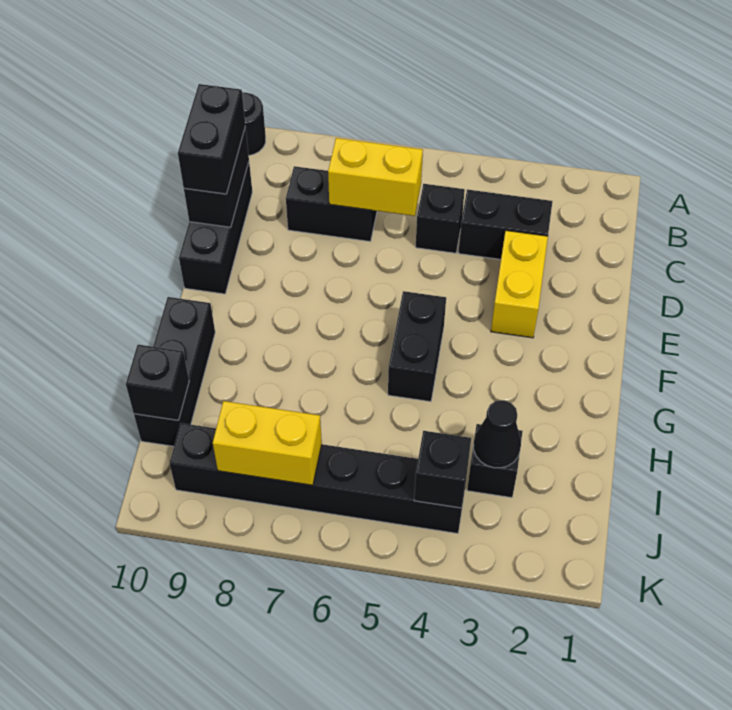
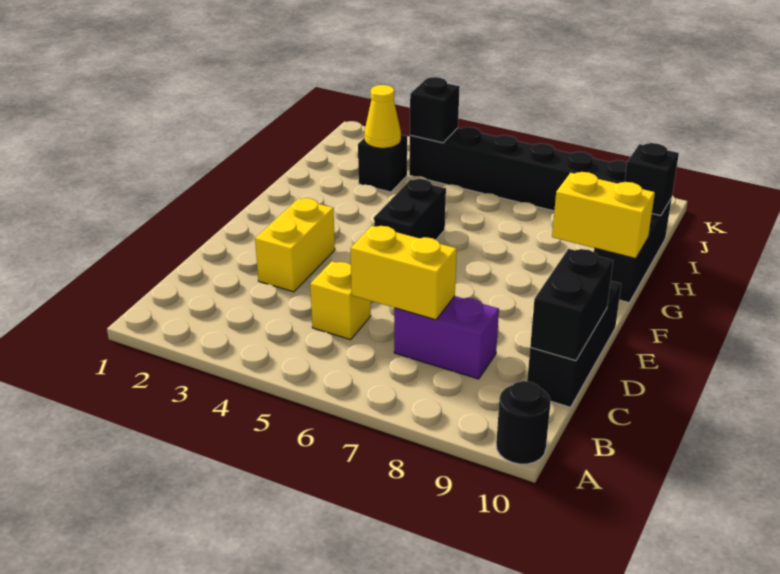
black 1x2 brick [459,189,553,259] -> none
black 1x1 brick [416,184,465,253] -> yellow 1x1 brick [310,261,371,340]
black 1x2 brick [286,166,377,242] -> purple 1x2 brick [394,296,499,379]
black 1x2 brick [178,84,245,194] -> none
black 1x1 cone [474,400,521,468] -> yellow 1x1 cone [364,85,401,148]
yellow 1x2 brick [213,401,322,485] -> yellow 1x2 brick moved to [552,172,655,258]

